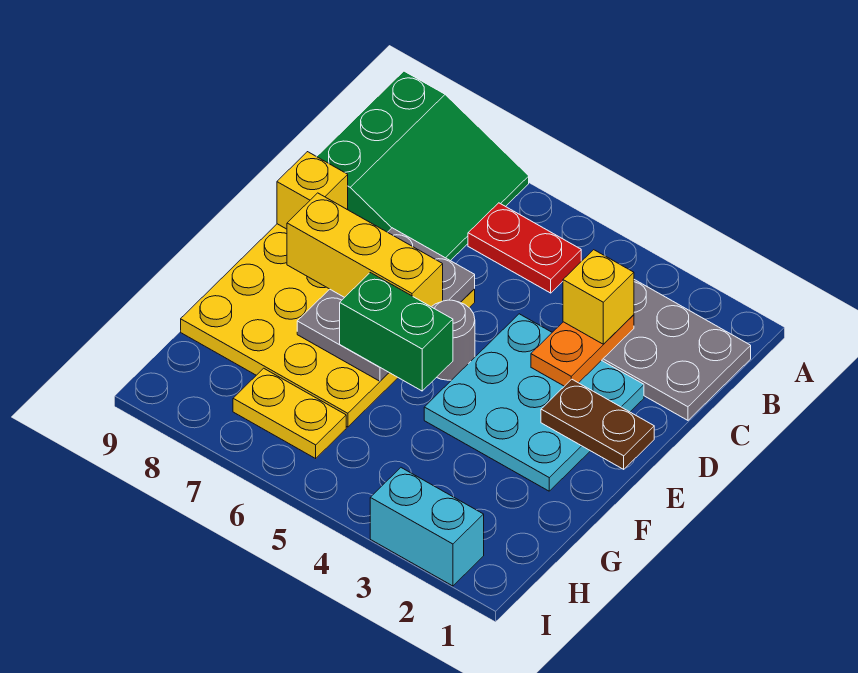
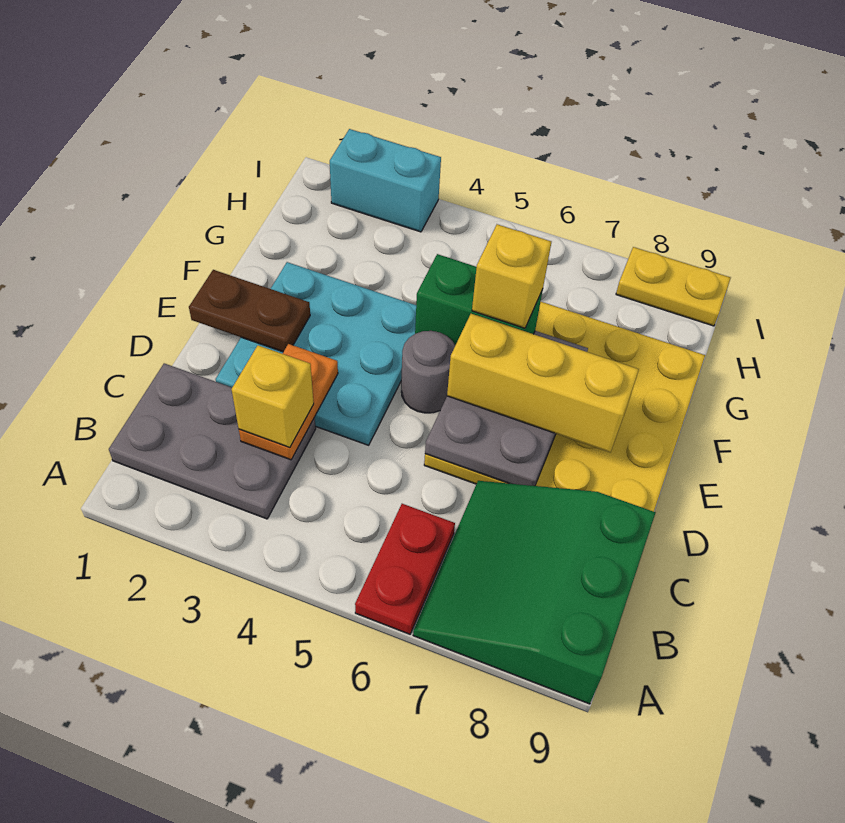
red 1x2 plate [468,203,581,293] -> red 1x2 plate turned to [355,504,455,634]
yellow 1x1 brick [277,152,348,229] -> yellow 1x1 brick moved to [472,224,551,328]
yellow 1x2 plate [233,368,346,458] -> yellow 1x2 plate moved to [616,247,731,326]

